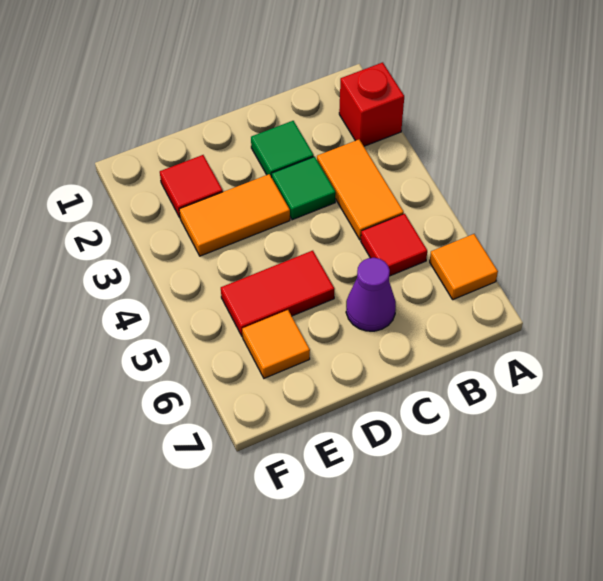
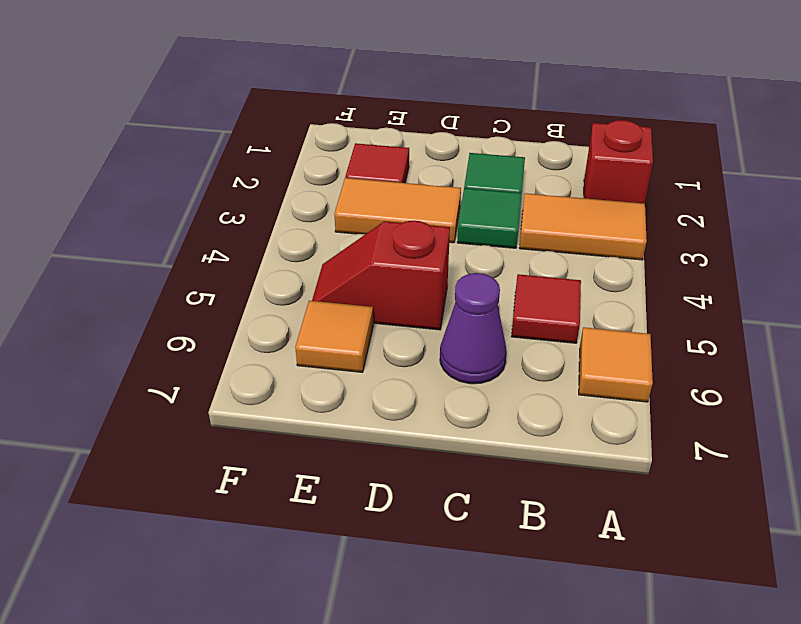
orange 1x2 tile [317,140,404,240] -> orange 1x2 tile turned to [520,193,647,260]
red 1x2 tile [221,251,334,336] -> red 1x2 slope [312,221,450,330]

